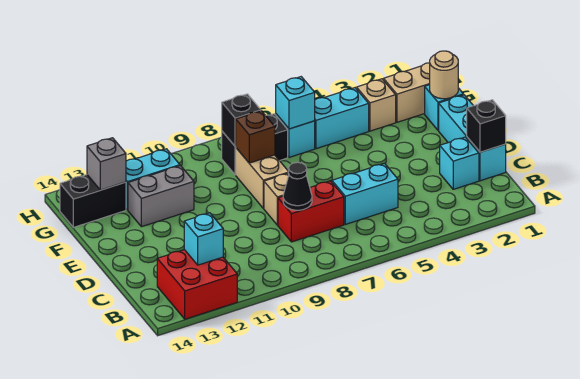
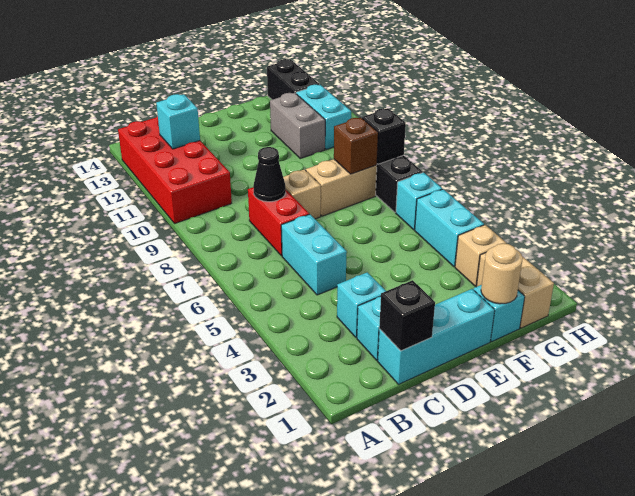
red 2x2 brick [157,250,237,319] -> red 2x4 brick [118,116,232,224]
cyan 1x1 brick [276,77,315,129] -> cyan 1x1 brick moved to [337,272,386,338]
grey 1x1 brick [87,138,126,190] -> none

